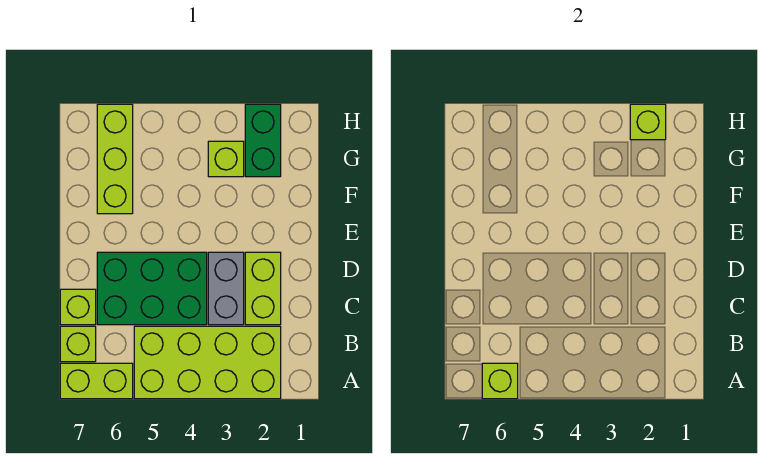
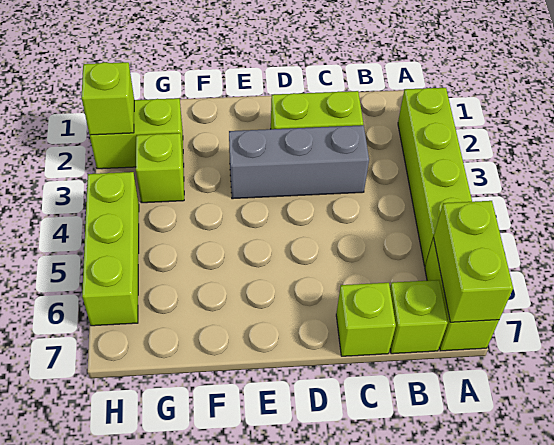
lime 2x4 brick [134,326,281,399] -> lime 1x4 brick [398,88,472,266]
lime 1x1 brick [482,363,518,399] -> lime 1x2 brick [434,201,513,322]
grey 1x2 brick [208,252,244,325] -> grey 1x3 brick [229,125,369,199]
green 2x3 brick [97,252,207,325] -> none
lime 1x3 brick [97,104,133,214] -> lime 1x3 brick turned to [82,172,139,326]
green 1x2 brick [245,104,281,177] -> lime 1x2 brick [90,98,183,169]

